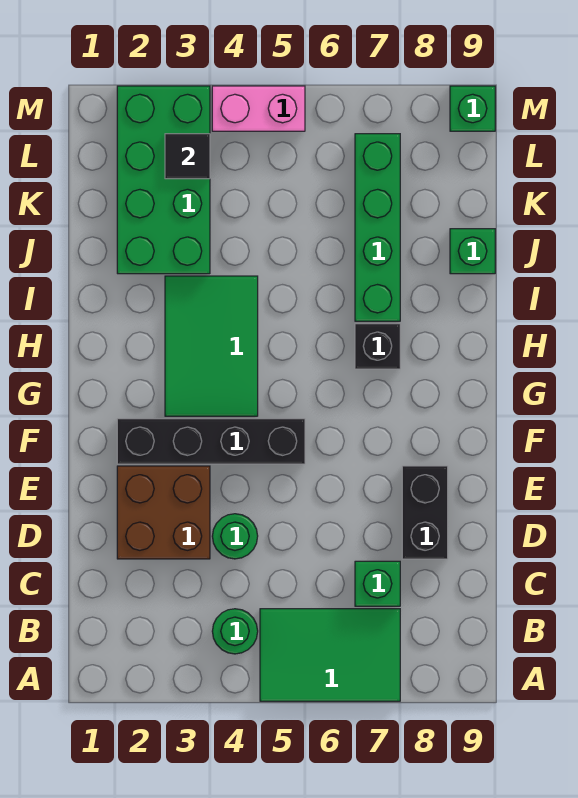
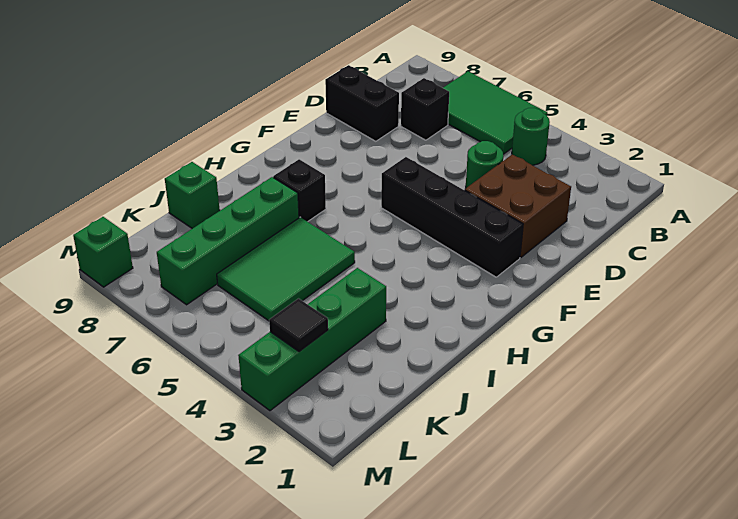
green 1x1 brick [355,561,400,606] -> black 1x1 brick [401,78,449,140]
black 1x2 brick [402,466,448,559] -> black 1x2 brick turned to [325,65,399,141]
green 2x3 tile [165,276,258,416] -> green 2x3 tile moved to [217,217,355,321]
green 2x4 brick [117,86,210,274] -> green 1x4 brick [238,268,386,411]
pink 1x2 brick [212,86,305,131] -> none

